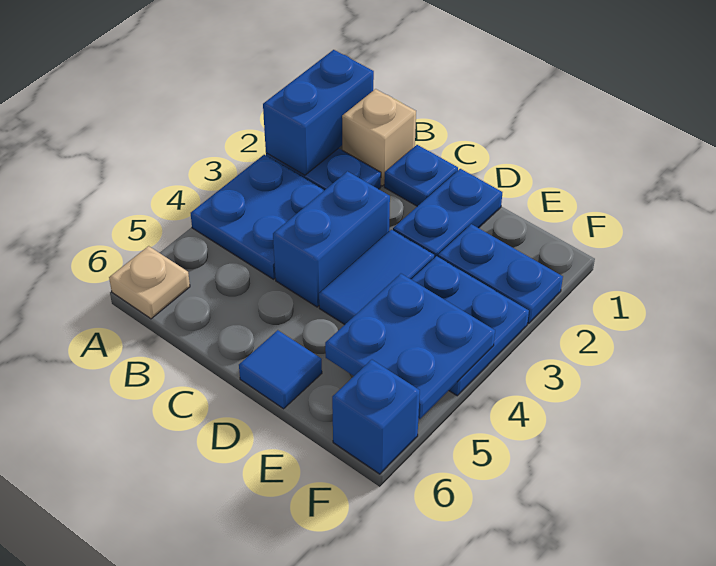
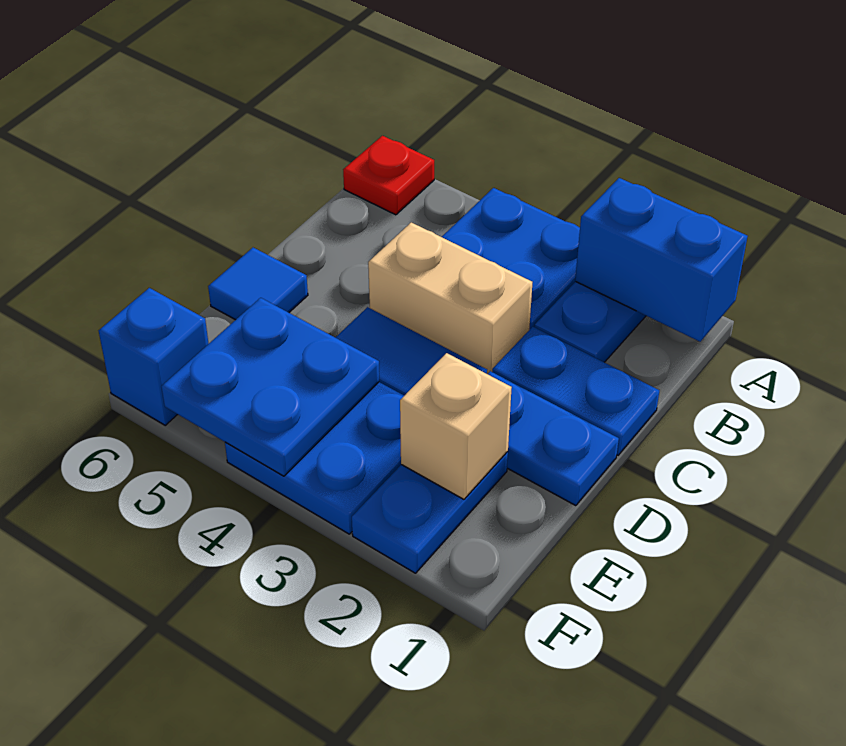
tan 1x1 plate [109,246,190,319] -> red 1x1 plate [343,136,434,215]
tan 1x1 brick [342,89,416,186] -> tan 1x1 brick moved to [400,353,512,499]
blue 1x1 plate [384,145,458,206] -> blue 1x2 plate [492,327,659,455]
blue 1x2 brick [273,171,390,307] -> tan 1x2 brick [368,222,532,374]

